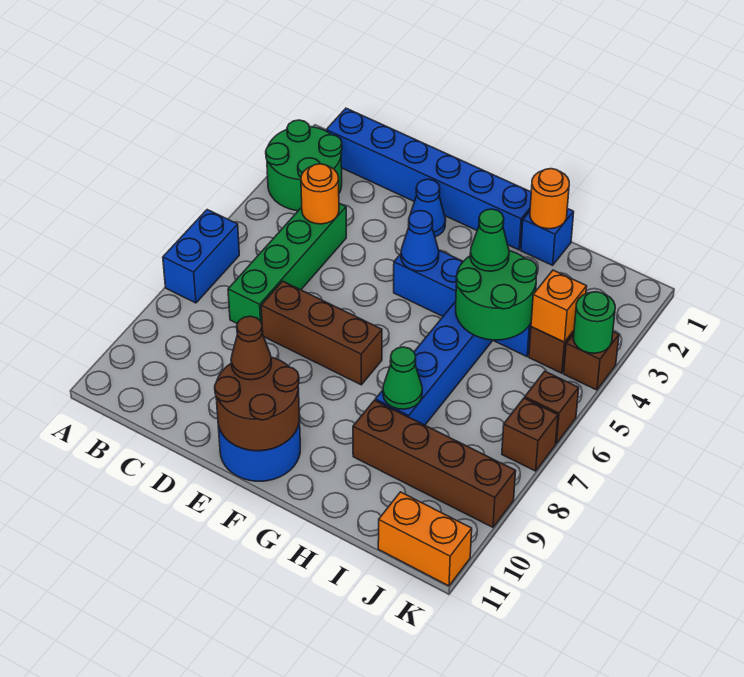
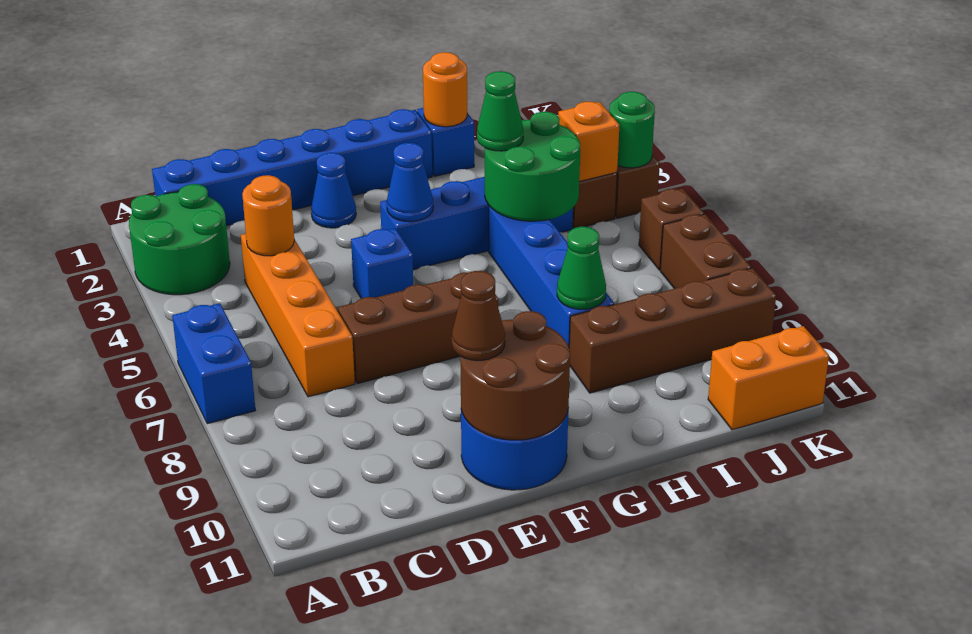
green 1x4 brick [228,203,346,324] -> orange 1x4 brick [241,234,355,397]
none -> blue 1x1 brick [351,228,413,298]
brown 1x1 brick [502,398,558,471] -> brown 1x2 brick [660,214,751,289]

